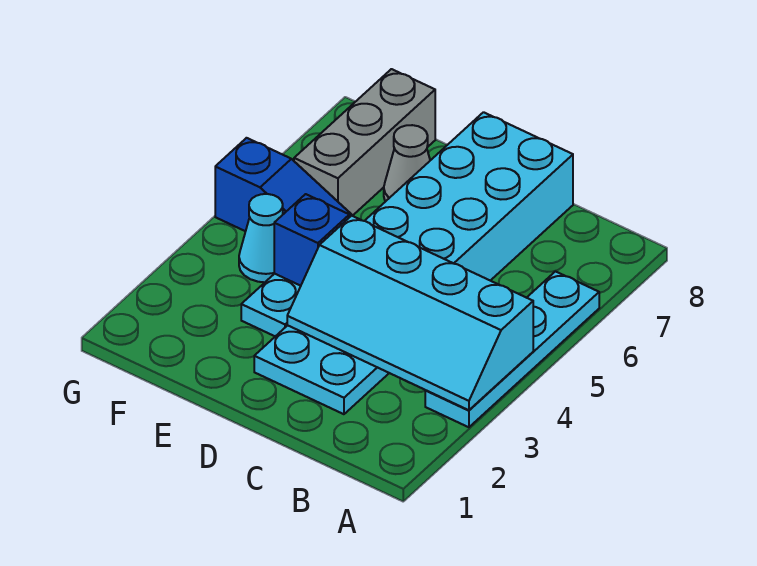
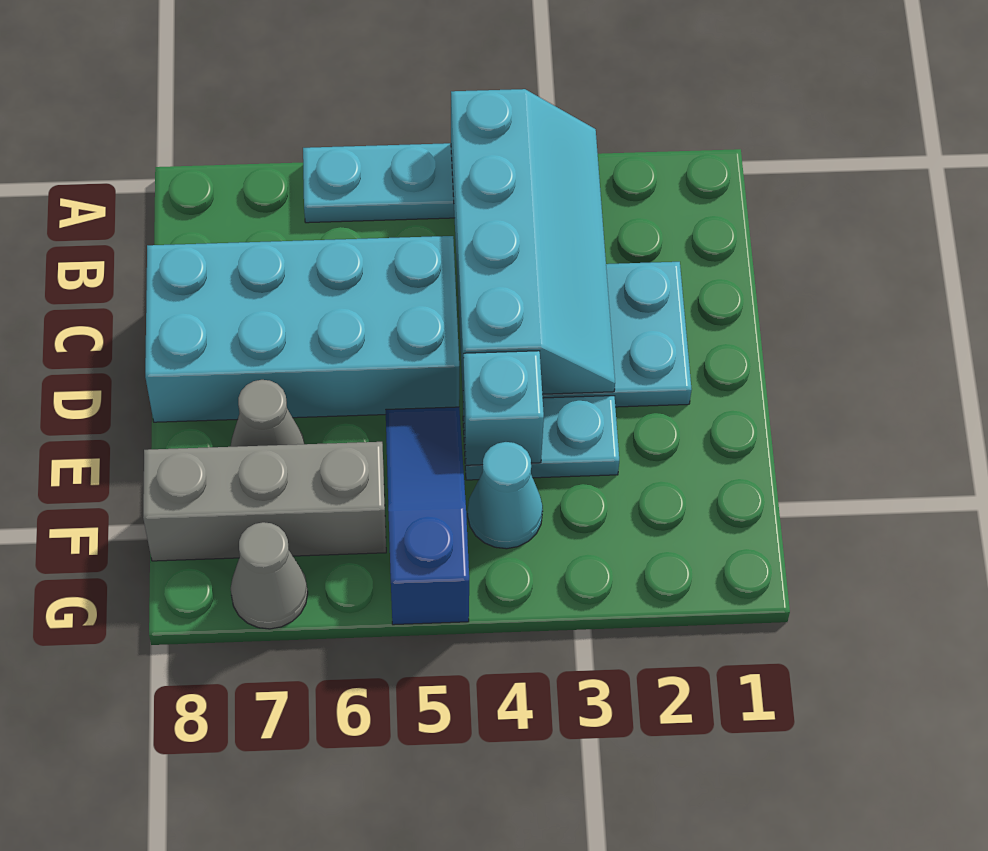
blue 1x1 brick [274,194,349,286] -> cyan 1x1 brick [463,351,544,465]
none -> grey 1x1 cone [231,522,308,629]

